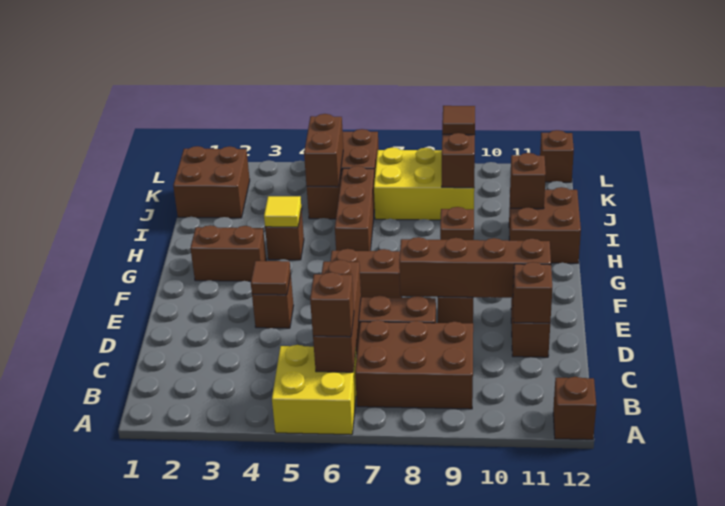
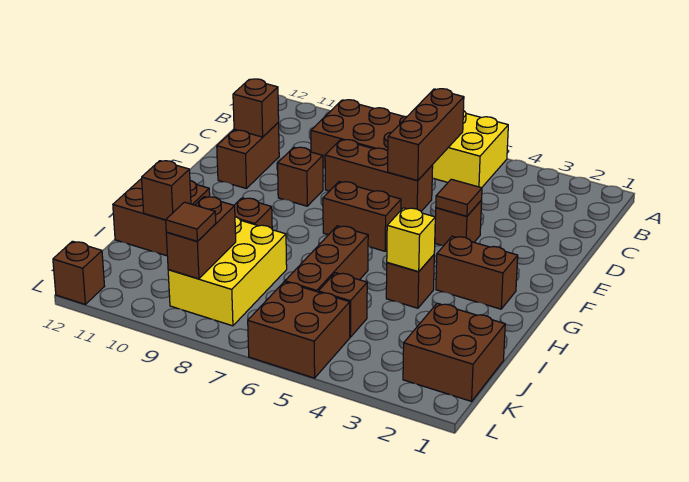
brown 1x1 brick [553,377,596,440] -> none
brown 1x1 brick [310,272,354,337] -> none
brown 1x4 brick [399,237,551,298] -> none
yellow 1x1 tile [264,196,301,227] -> yellow 1x1 brick [387,208,435,272]
brown 1x2 brick [304,114,343,187] -> none
yellow 2x3 brick [374,148,474,220] -> yellow 2x3 brick turned to [168,217,287,326]

